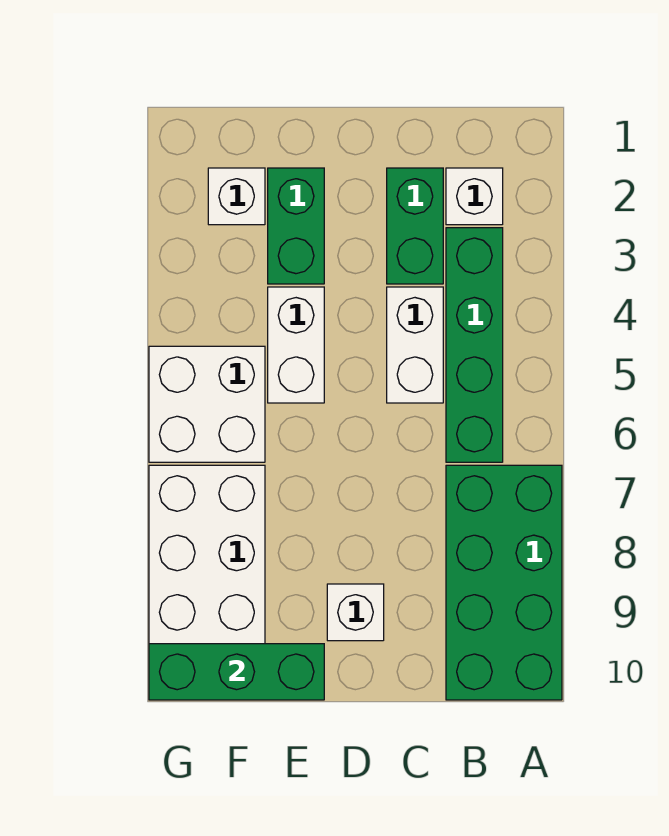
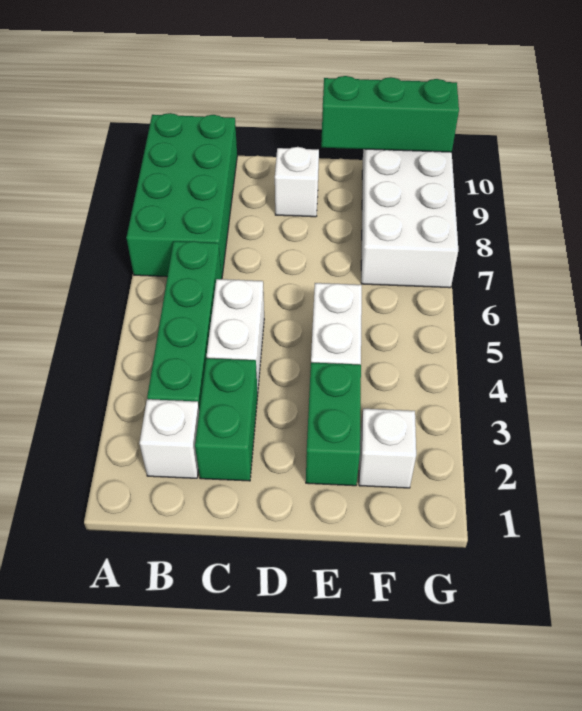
white 2x2 brick [149,346,265,462] -> none

